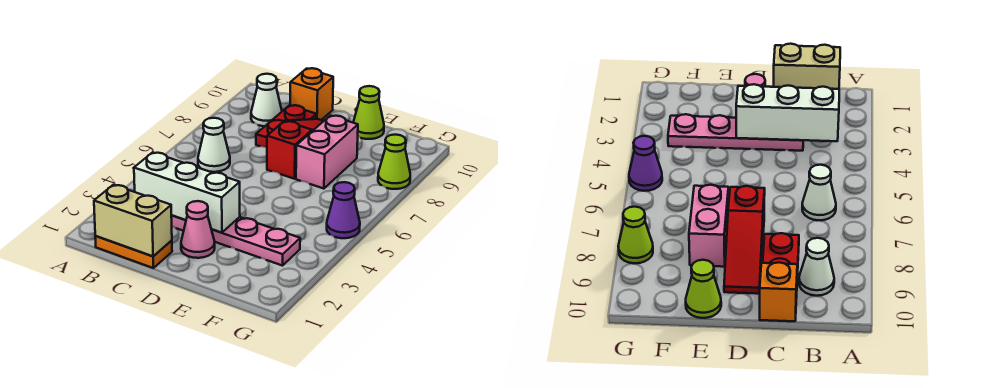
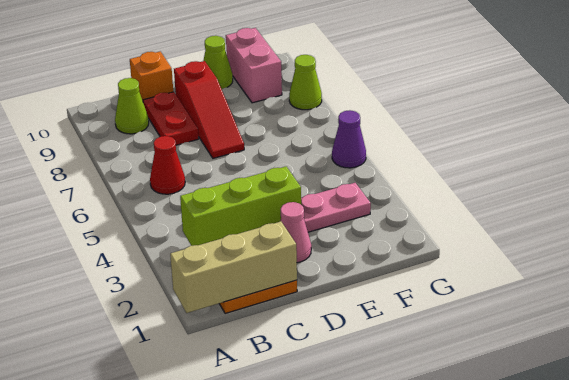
tan 1x2 brick [94,185,172,256] -> tan 1x3 brick [170,221,297,313]
white 1x3 brick [134,152,240,233] -> lime 1x3 brick [180,167,301,246]
white 1x1 cone [198,118,230,172] -> red 1x1 cone [150,136,185,194]
white 1x1 cone [251,74,282,126] -> lime 1x1 cone [115,78,149,134]
red 1x3 slope [267,119,323,179] -> red 1x3 slope turned to [174,61,244,158]
pink 1x2 brick [296,116,358,189] -> pink 1x2 brick moved to [226,28,282,103]

